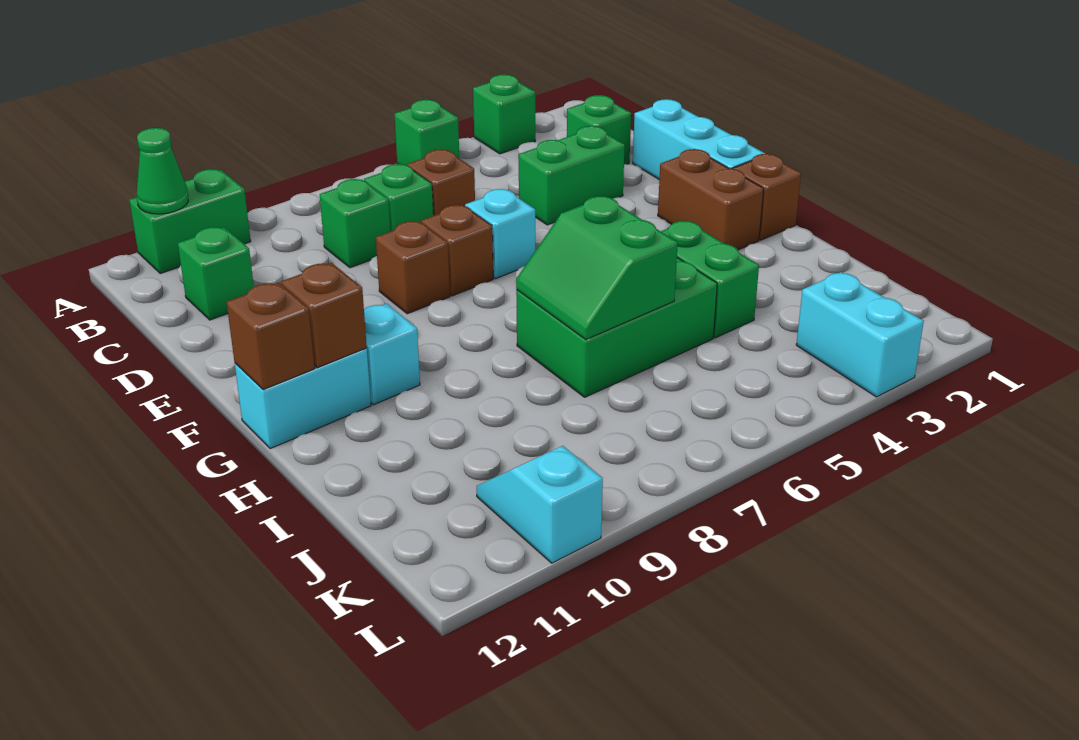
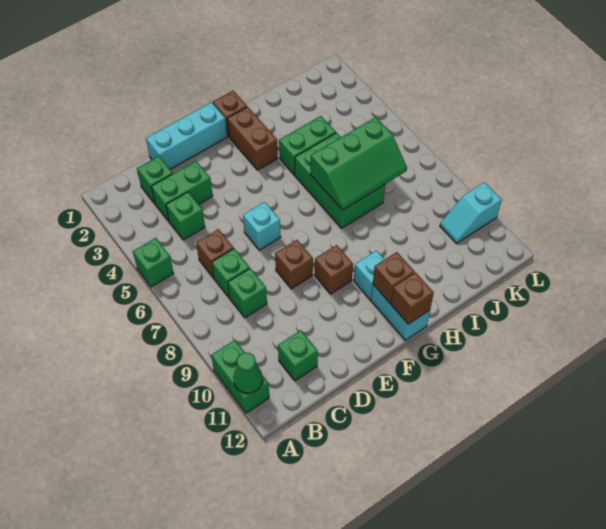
green 1x1 brick [473,75,535,154] -> green 1x1 brick moved to [166,192,205,240]
green 1x2 brick [519,126,625,225] -> green 1x2 brick turned to [151,161,213,221]
brown 1x1 brick [421,205,493,296] -> brown 1x1 brick moved to [315,245,353,294]
brown 1x2 brick [658,149,764,250] -> brown 1x2 brick turned to [227,107,278,170]
green 2x2 slope [516,196,678,339] -> green 2x3 slope [310,117,407,210]
cyan 1x2 brick [796,272,924,397] -> none

